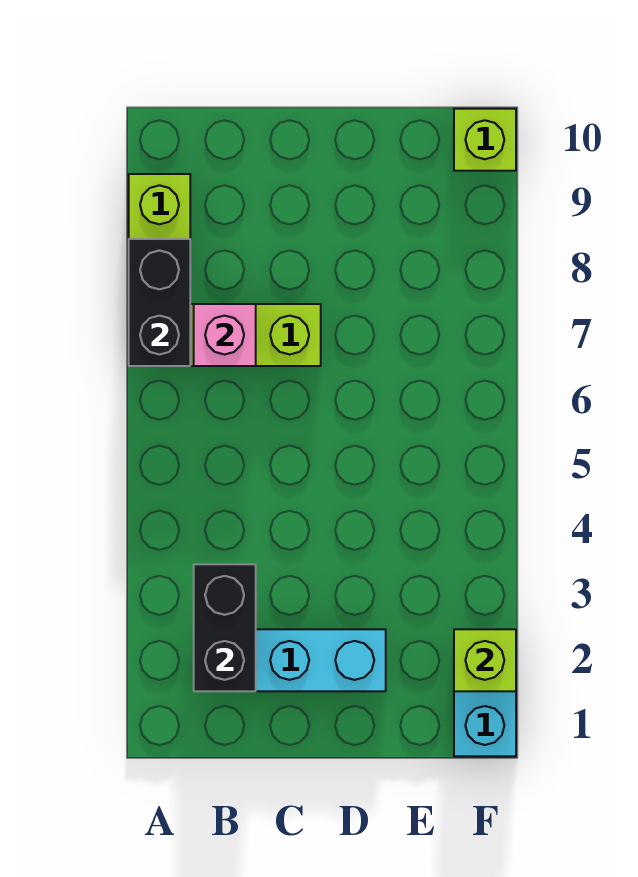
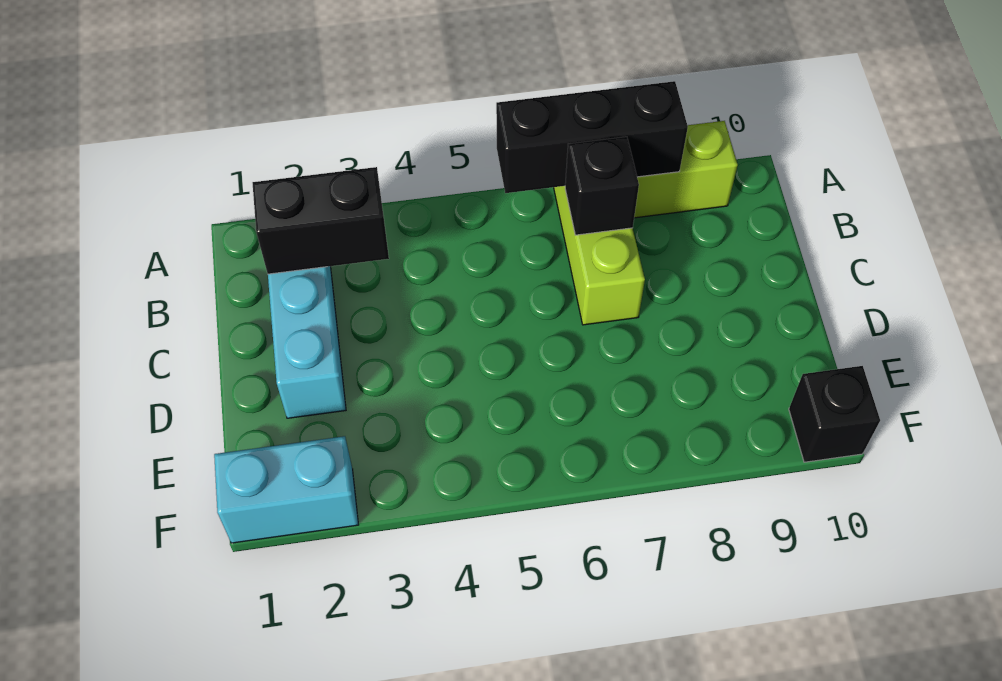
black 1x2 brick [129,239,190,366] -> black 1x3 brick [496,81,688,193]
pink 1x1 brick [194,304,256,366] -> black 1x1 brick [565,137,639,235]
lime 1x1 brick [454,629,516,691] -> none
lime 1x1 brick [454,109,516,171] -> black 1x1 brick [789,366,880,462]

